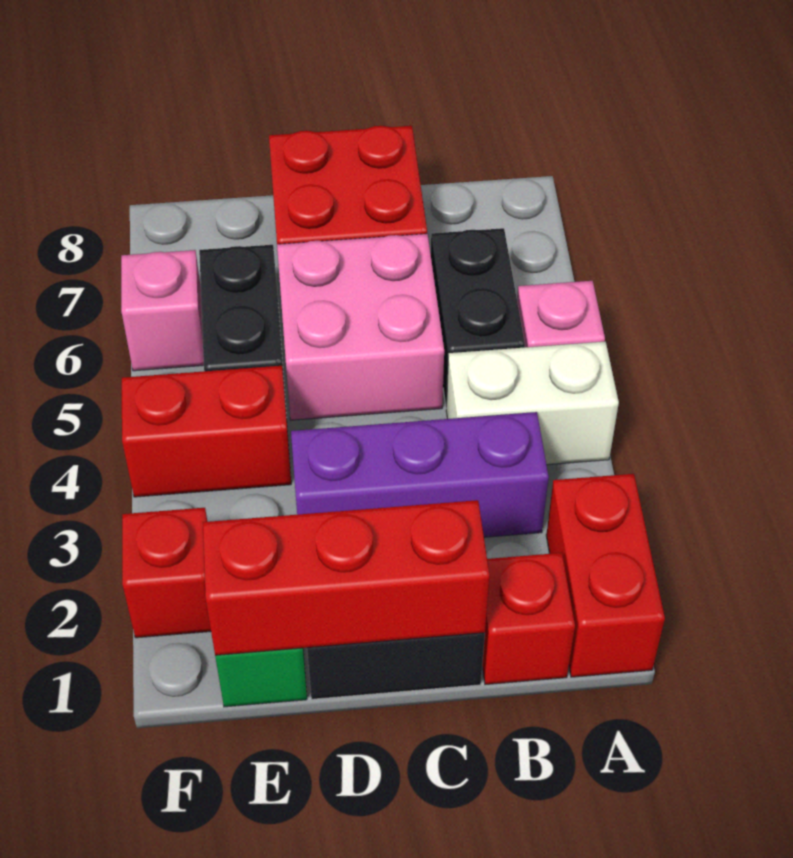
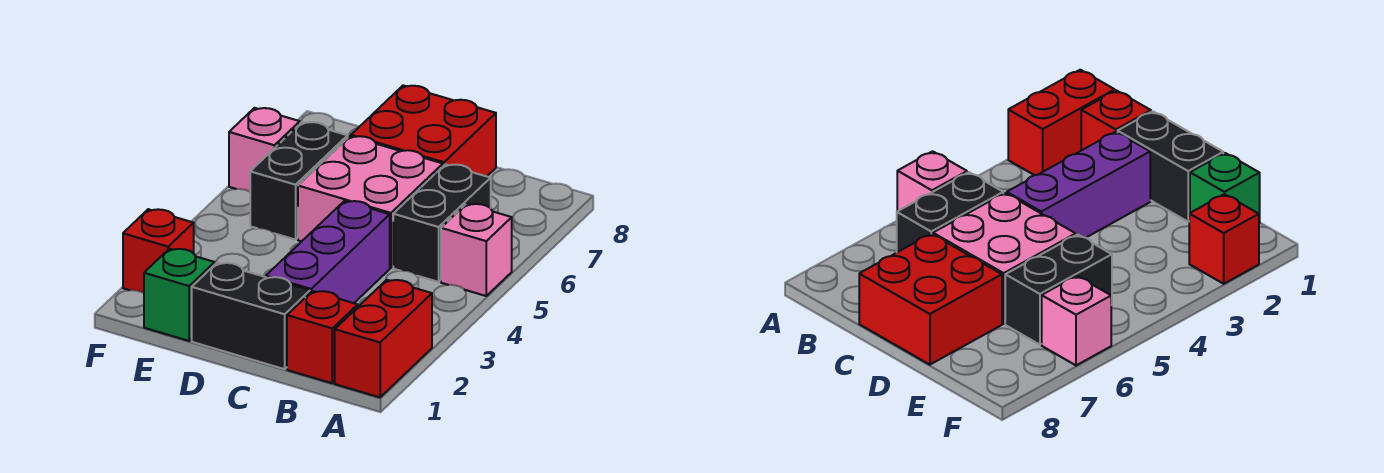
white 1x2 brick [446,342,619,465] -> none
purple 1x3 brick [291,412,549,537] -> purple 1x3 brick turned to [266,201,390,303]
red 1x3 brick [203,500,489,656] -> none
red 1x2 brick [122,366,291,497] -> none

